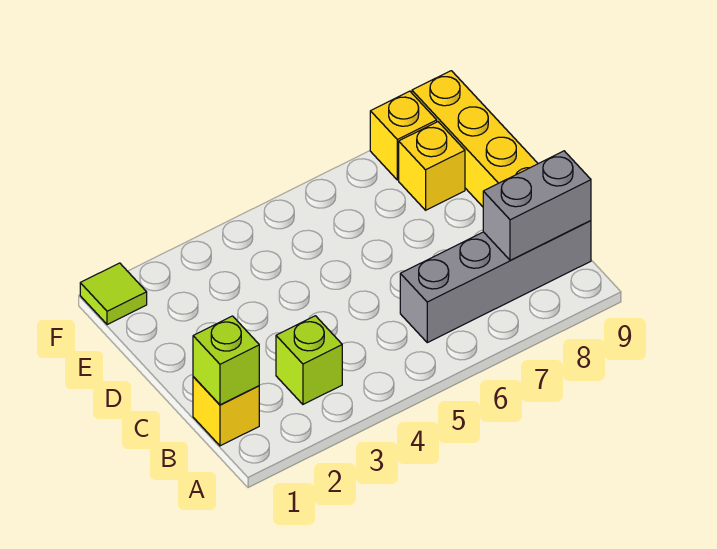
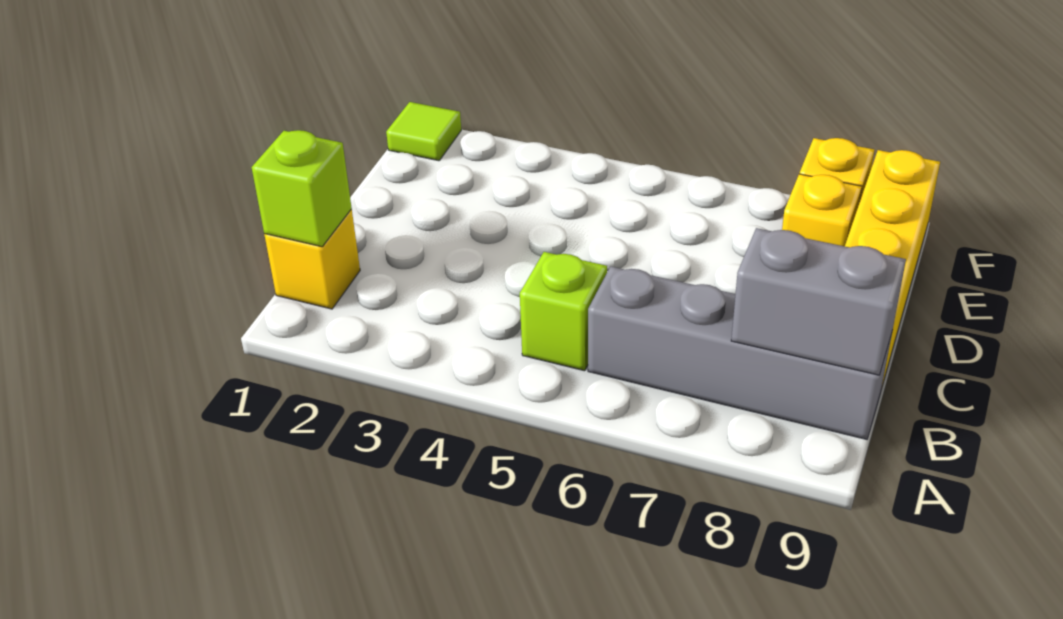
lime 1x1 brick [276,316,342,404] -> lime 1x1 brick moved to [520,252,607,371]

